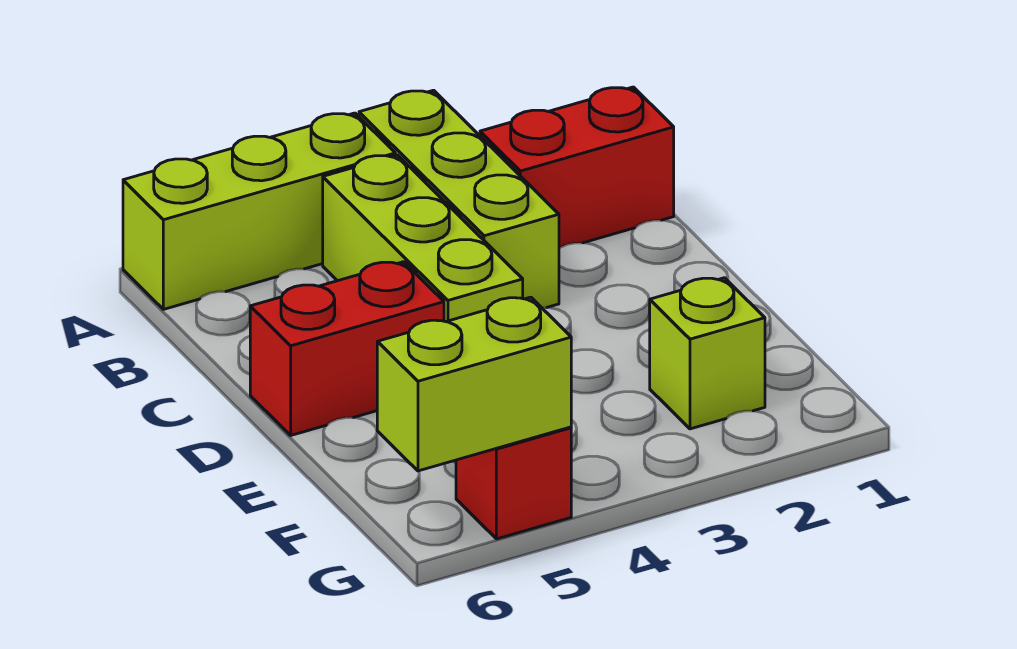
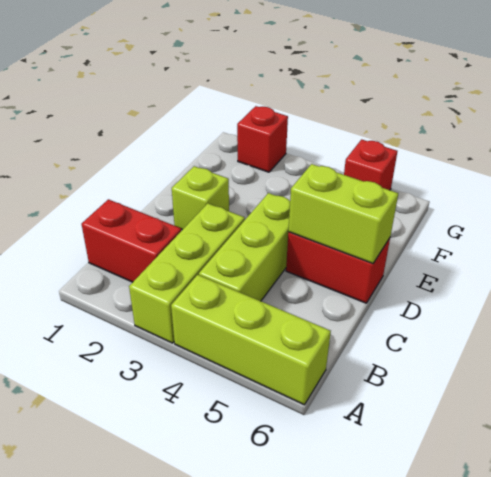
lime 1x1 brick [650,278,765,429] -> lime 1x1 brick moved to [172,166,229,230]
none -> red 1x1 brick [237,106,288,172]
lime 1x2 brick [377,297,571,471] -> lime 1x2 brick moved to [288,164,398,264]

